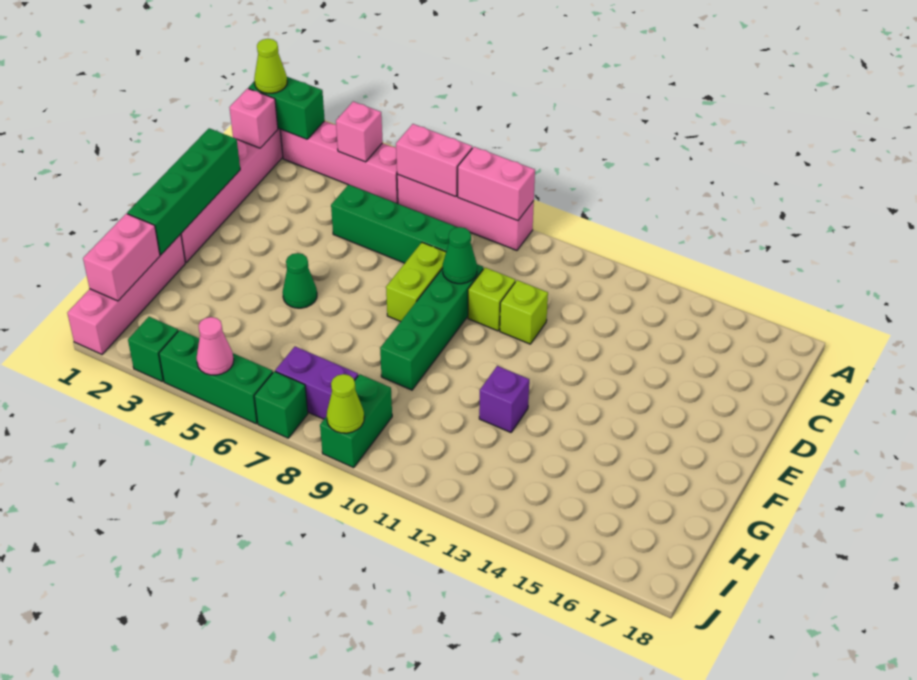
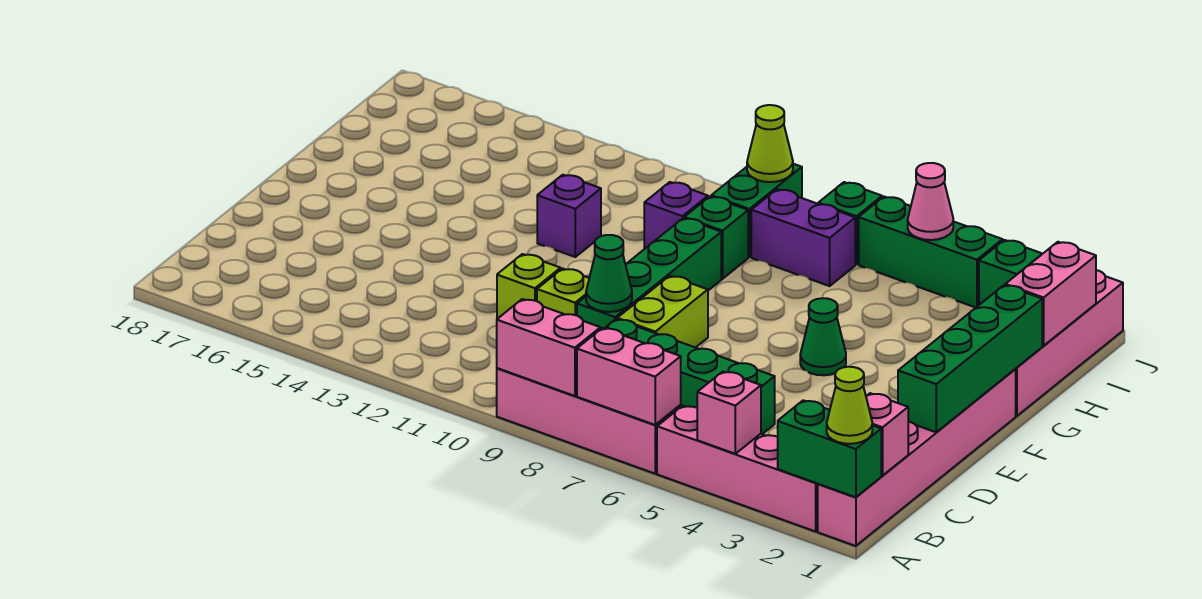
none -> green 1x1 brick [684,196,748,279]
none -> purple 1x1 brick [644,182,708,249]

